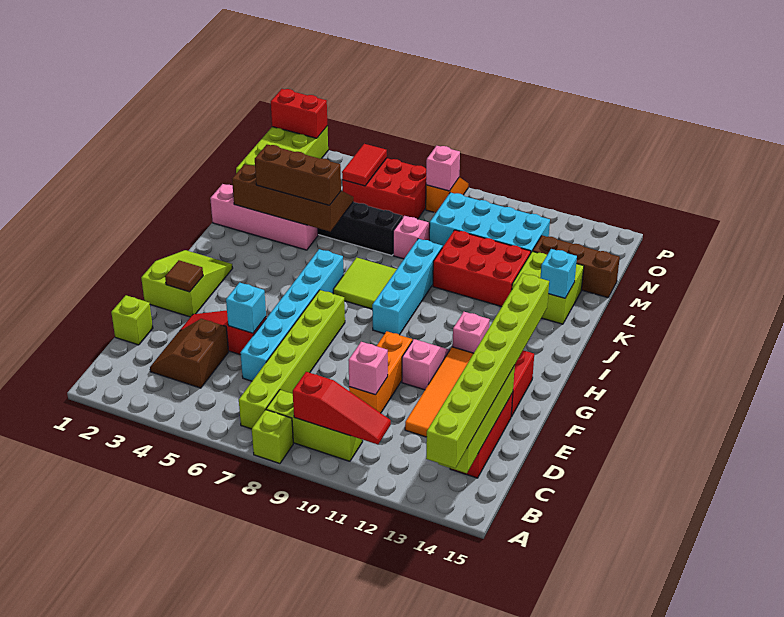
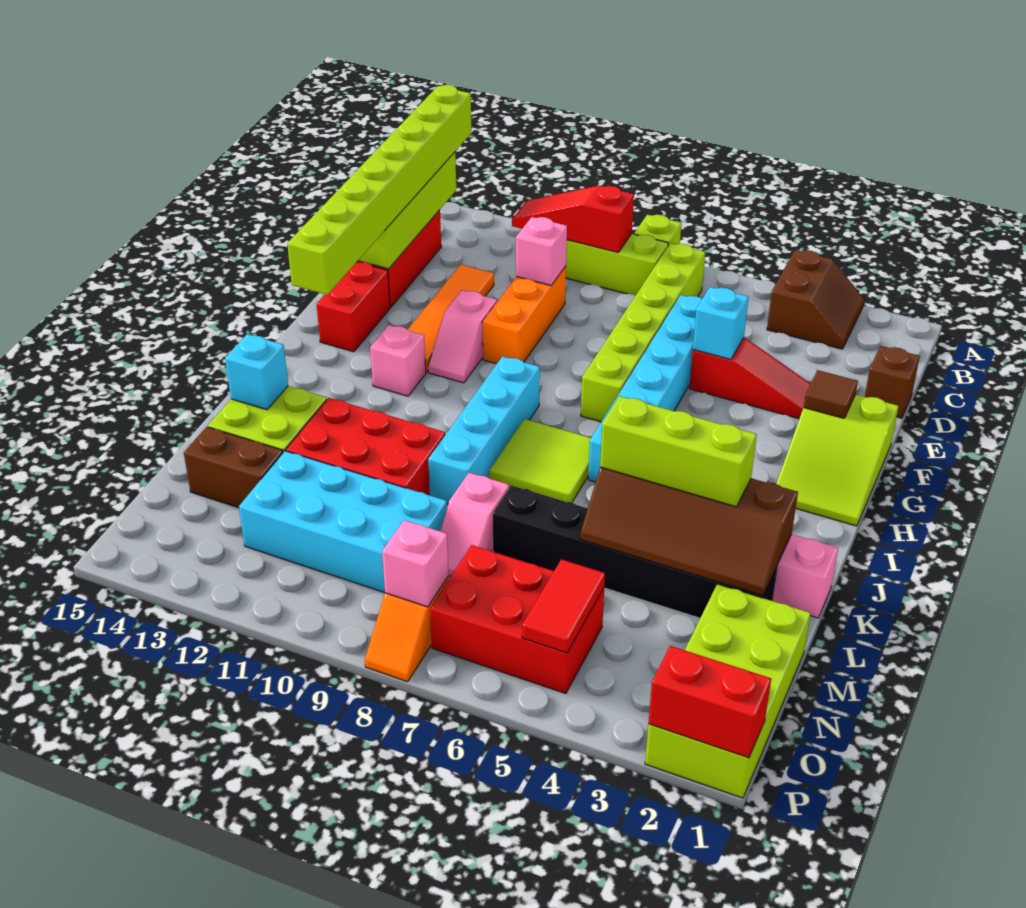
brown 2x2 slope [150,319,229,388] -> brown 2x2 slope moved to [767,250,864,349]
lime 1x1 brick [111,295,153,345] -> brown 1x1 brick [865,346,920,418]
brown 1x3 brick [255,145,341,205] -> lime 1x3 brick [600,396,757,507]
brown 1x3 brick [533,235,620,298] -> brown 1x2 brick [184,427,283,508]

